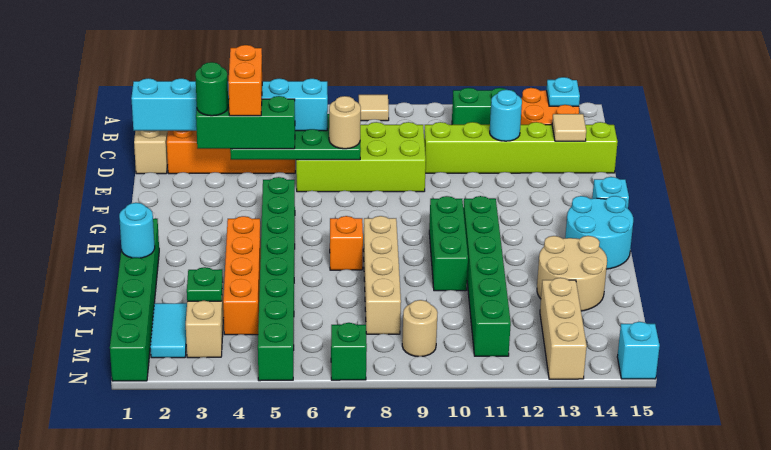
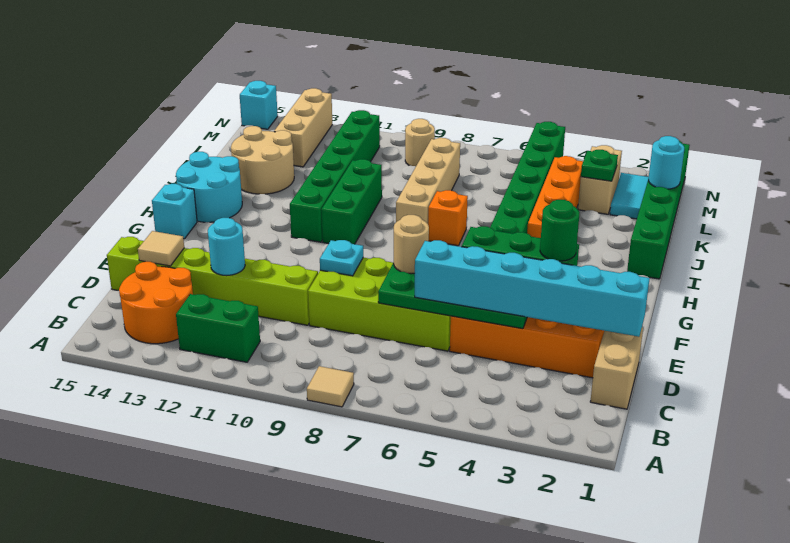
cyan 1x1 plate [547,77,580,106] -> cyan 1x1 plate moved to [320,240,363,276]
orange 1x2 brick [228,45,262,116] -> none
cyan 1x1 round brick [119,203,155,258] -> cyan 1x1 round brick moved to [648,136,684,189]
green 1x1 brick [331,323,367,380] -> none

